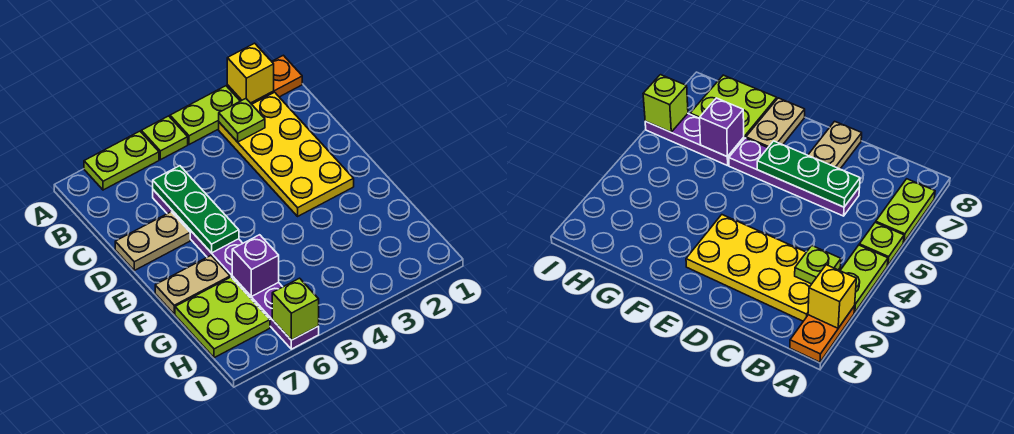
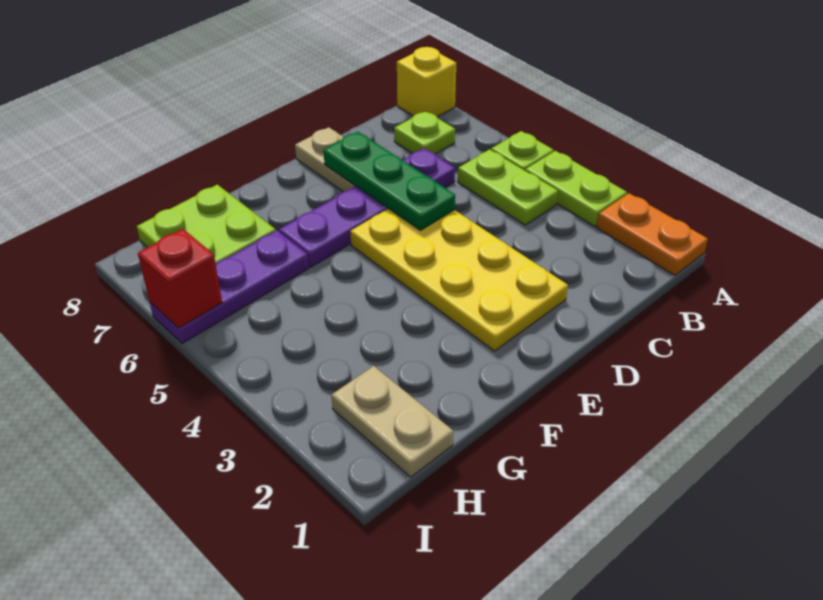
yellow 1x1 brick [227,43,274,103] -> yellow 1x1 brick moved to [397,47,456,117]
lime 1x2 plate [84,131,159,190] -> lime 1x2 plate moved to [458,149,558,225]
yellow 2x4 plate [219,92,354,216] -> yellow 2x4 plate turned to [350,209,568,351]
lime 1x1 plate [219,99,265,142] -> lime 1x1 plate moved to [394,111,455,154]
green 1x3 plate [153,166,239,253] -> green 1x3 plate turned to [323,132,455,230]
tan 1x2 plate [155,256,230,314] -> tan 1x2 plate moved to [332,366,453,477]
purple 1x1 brick [232,235,279,297] -> none
lime 1x1 brick [272,278,319,340] -> red 1x1 brick [138,229,222,328]

